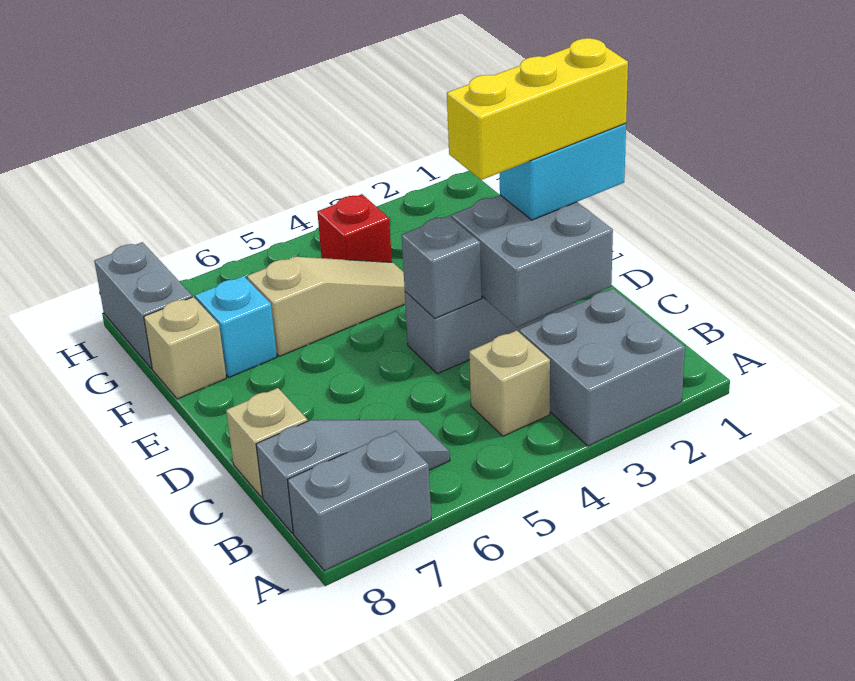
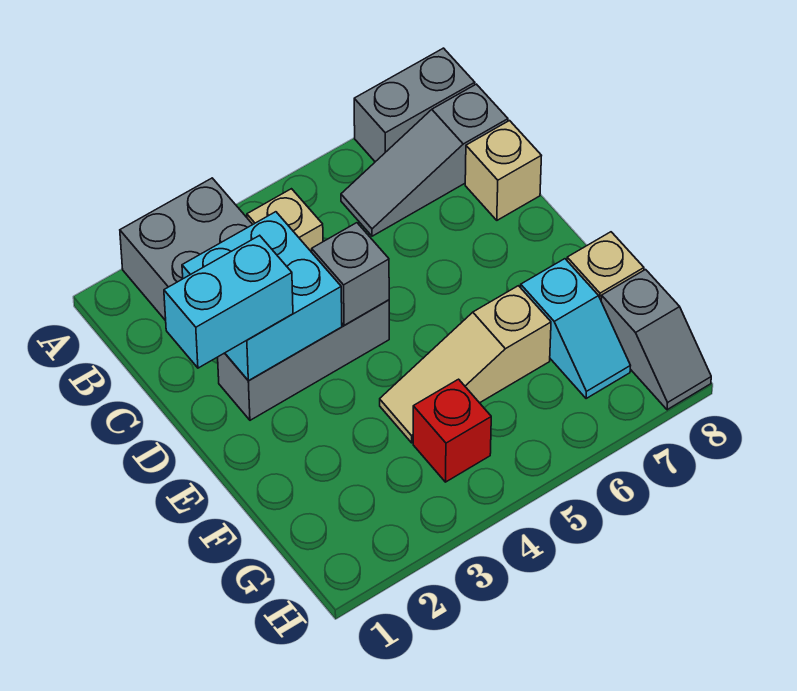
grey 2x2 brick [451,195,613,327] -> cyan 2x2 brick [182,212,342,381]
yellow 1x3 brick [447,38,628,180] -> none
grey 1x2 brick [94,242,192,369] -> grey 1x2 slope [601,270,711,410]

